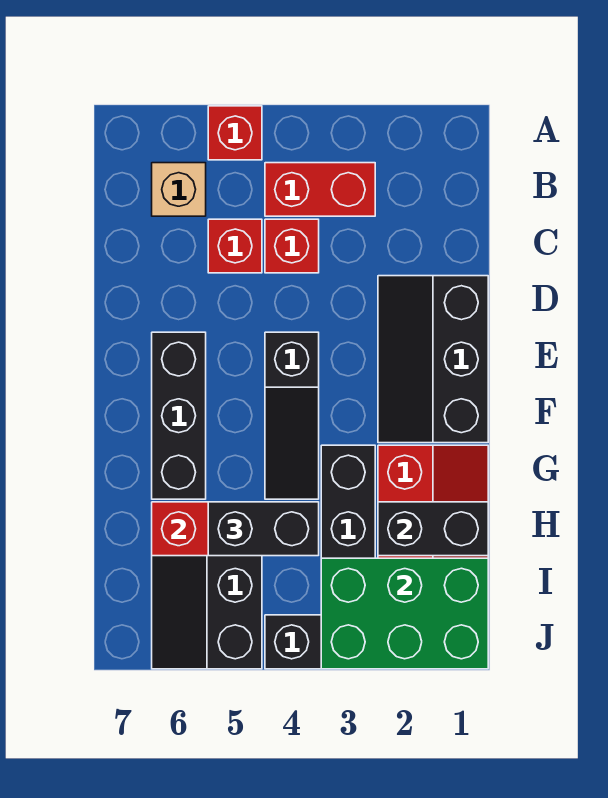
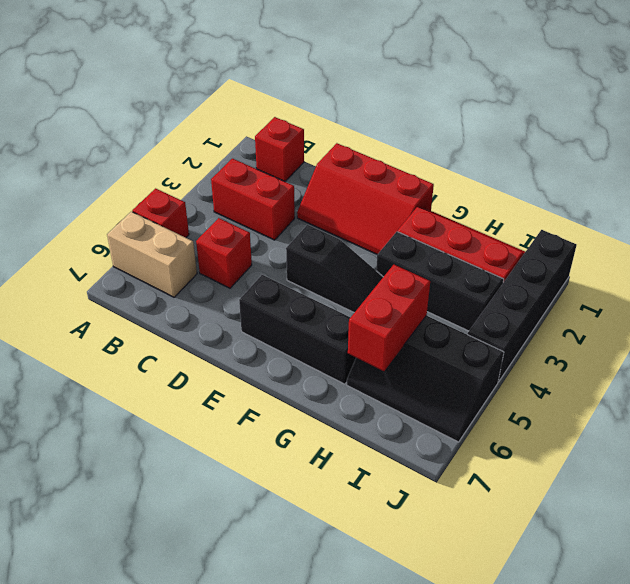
red 1x2 brick [265,163,375,216] -> red 1x2 brick turned to [211,159,295,240]
tan 1x1 brick [152,163,206,216] -> tan 1x2 brick [107,212,197,297]
red 1x1 brick [265,219,319,273] -> red 1x1 brick moved to [255,117,304,182]
black 2x3 slope [378,276,488,443] -> red 2x3 slope [297,143,434,255]
black 1x2 brick [378,502,488,556] -> none
black 1x2 brick [208,502,319,556] -> none
green 2x3 brick [321,558,488,669] -> none

